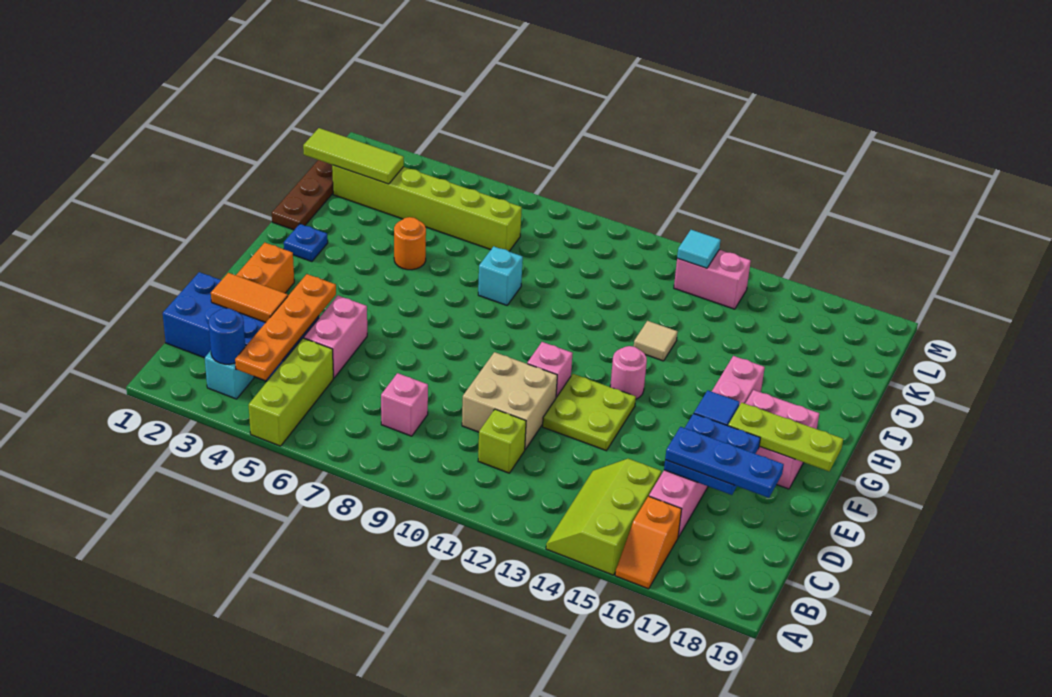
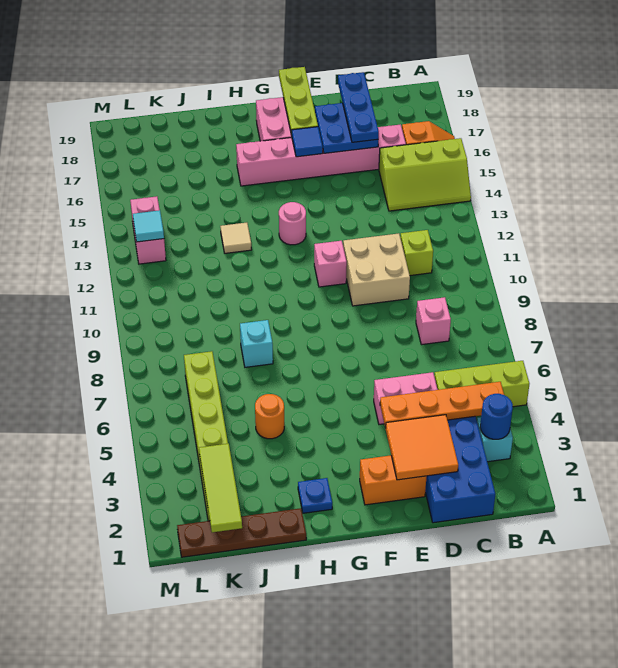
orange 1x2 tile [211,273,288,323] -> orange 2x2 tile [386,415,458,480]
lime 2x2 plate [543,374,636,451] -> none

